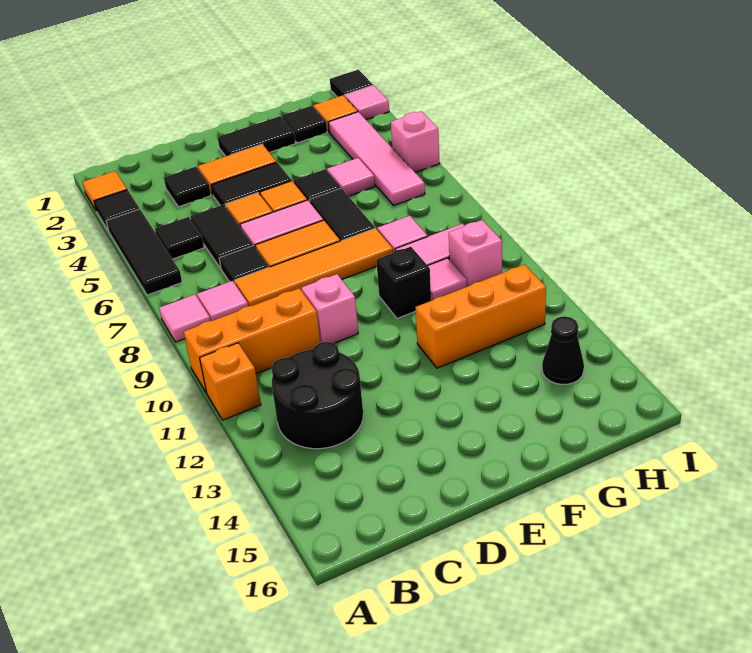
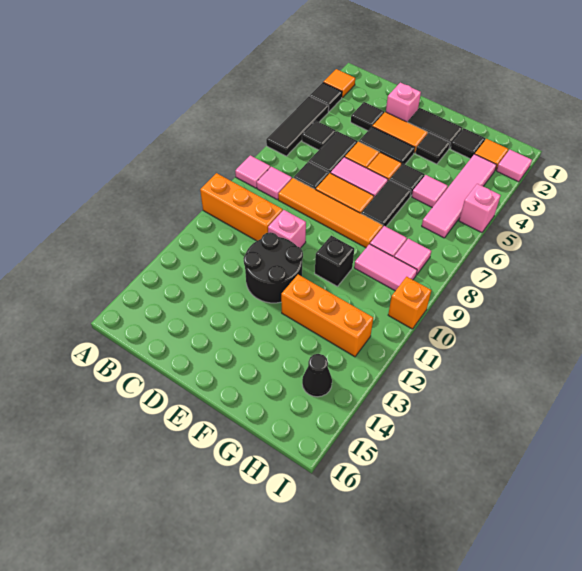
orange 1x1 brick [200,343,261,420] -> orange 1x1 brick moved to [388,277,431,329]
black 2x2 round brick [271,342,363,449] -> black 2x2 round brick moved to [243,232,303,303]
pink 1x1 tile [428,258,467,301] -> pink 1x1 tile moved to [394,239,431,275]
pink 1x1 brick [449,220,502,287] -> pink 1x1 brick moved to [386,83,421,122]
black 1x1 tile [330,70,373,97] -> black 1x1 tile moved to [415,133,450,164]

